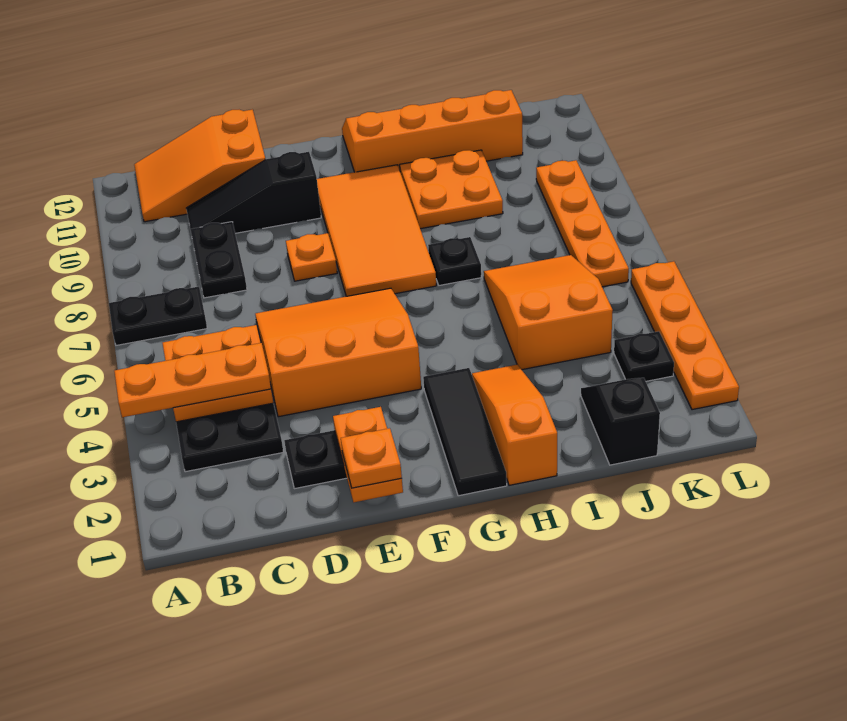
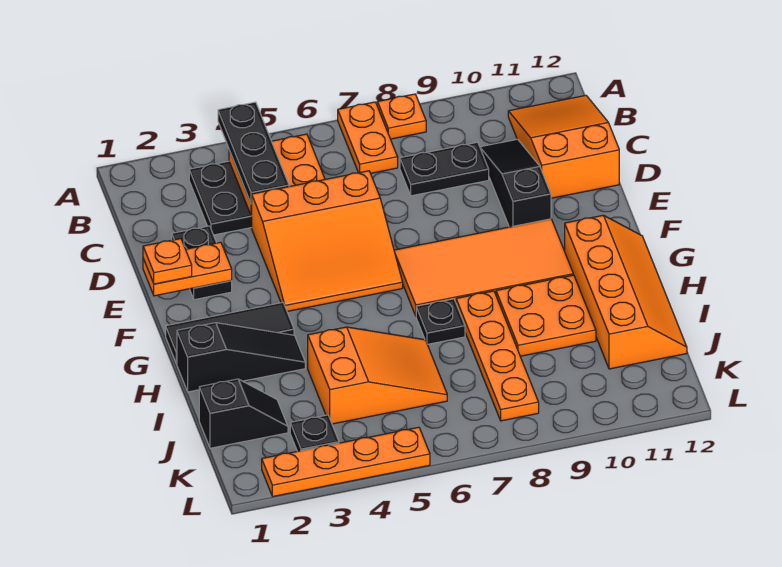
orange 1x3 plate [114,343,271,417] -> black 1x3 plate [218,102,289,204]
black 1x2 plate [109,287,207,345] -> orange 1x2 plate [338,102,398,173]
orange 3x3 slope [255,288,421,417] -> orange 3x3 slope turned to [252,171,403,311]
orange 1x1 plate [286,233,337,281] -> orange 1x1 plate moved to [377,94,426,139]
orange 1x3 slope [472,365,557,485] -> black 1x3 slope [177,323,305,392]
orange 1x4 plate [536,160,629,287] -> orange 1x4 plate turned to [456,291,539,421]

